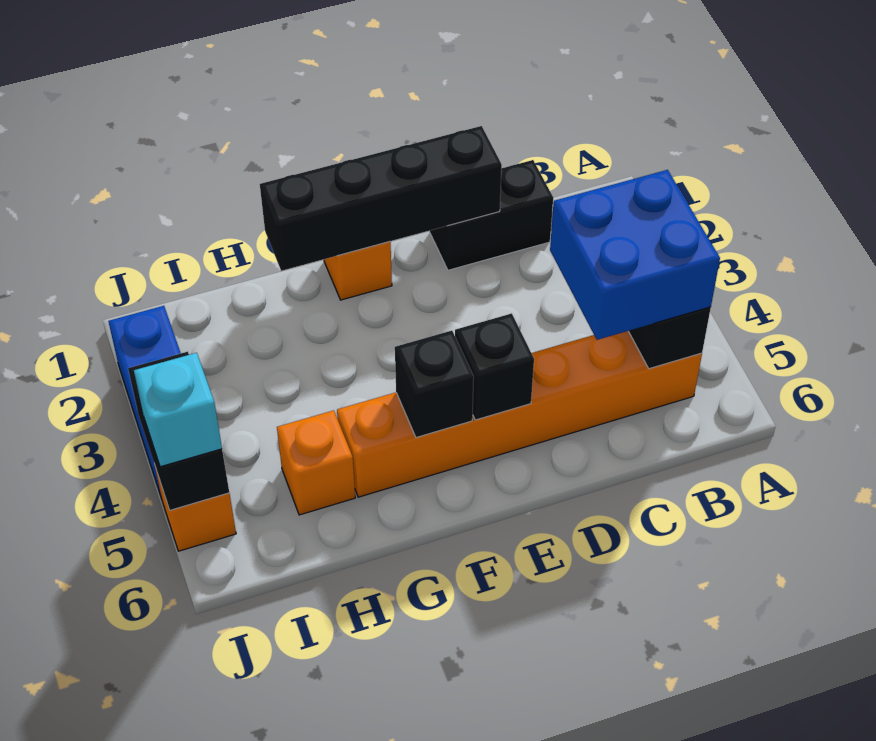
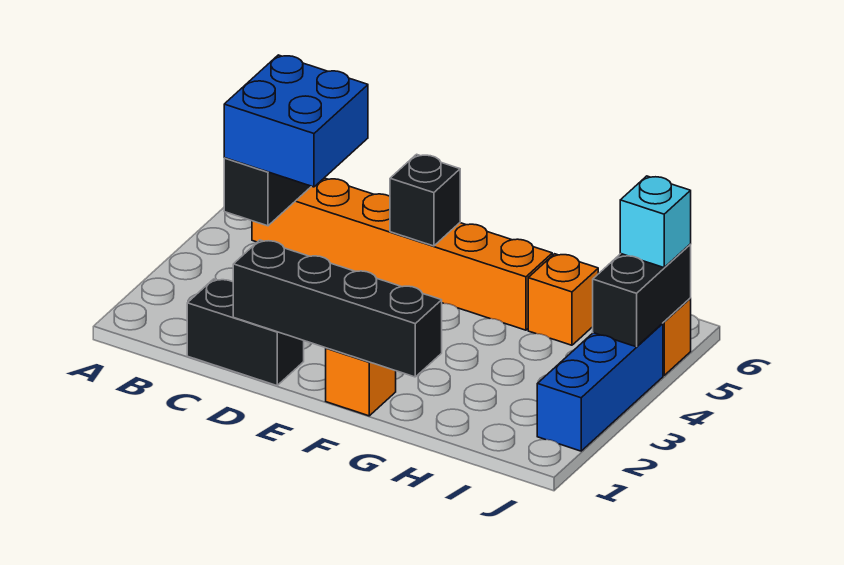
black 1x1 brick [395,331,474,438] -> none

